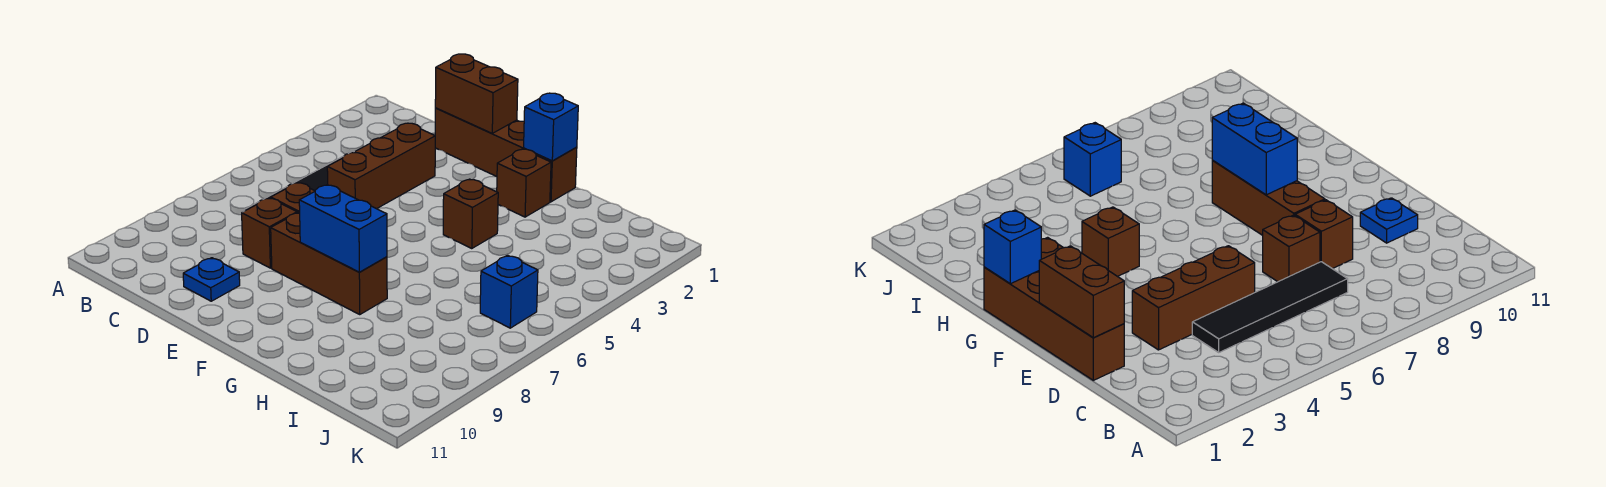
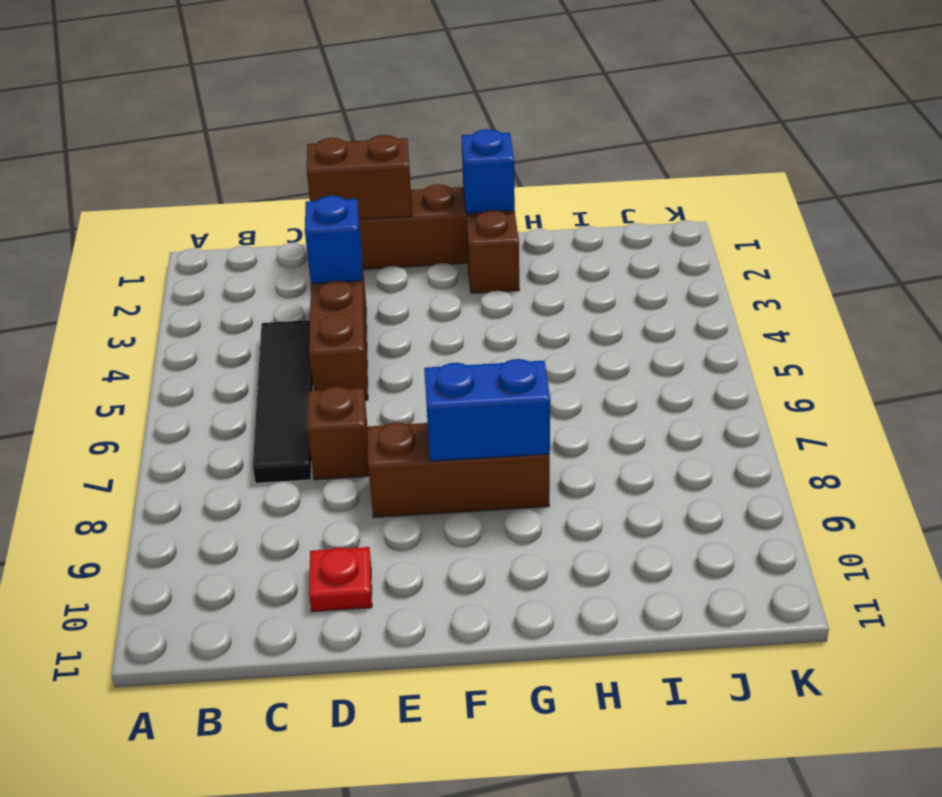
brown 1x1 brick [242,198,297,268] -> none
blue 1x1 plate [183,258,240,301] -> red 1x1 plate [309,547,372,612]
brown 1x1 brick [443,179,498,249] -> none
blue 1x1 brick [480,255,538,328] -> blue 1x1 brick moved to [305,196,362,284]

